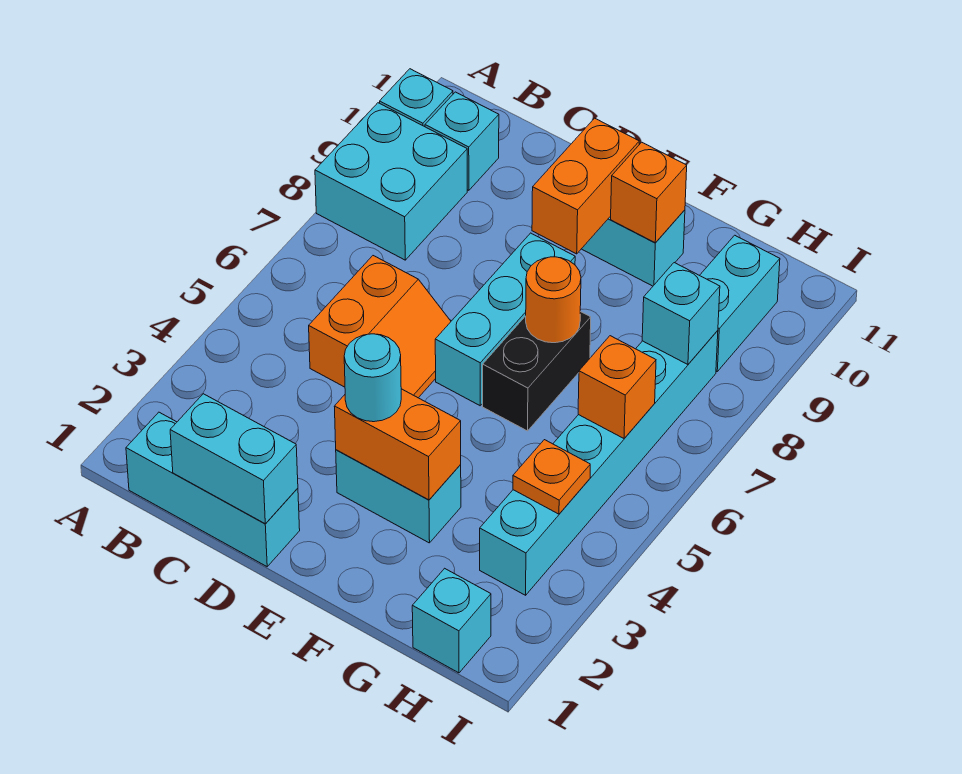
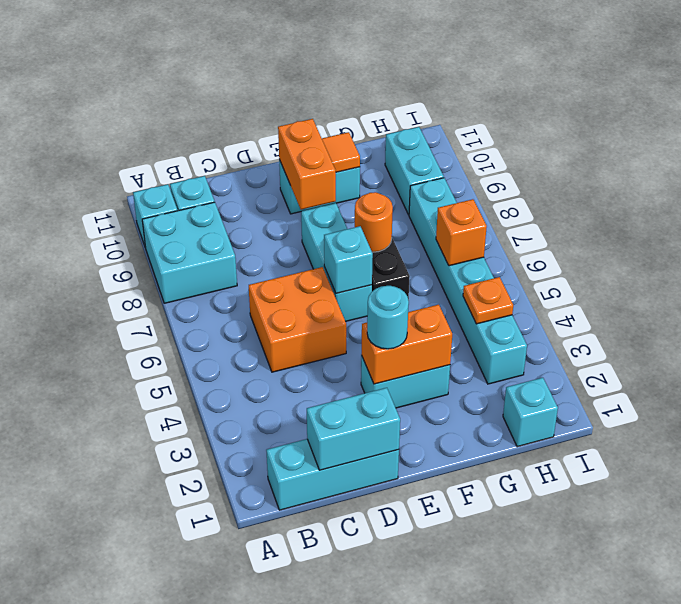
orange 2x2 slope [309,256,451,398] -> orange 2x2 brick [249,267,346,372]
orange 1x1 brick [611,142,687,243] -> orange 1x1 tile [322,132,360,172]
cyan 1x1 brick [642,263,720,365] -> cyan 1x1 brick moved to [324,226,373,293]

